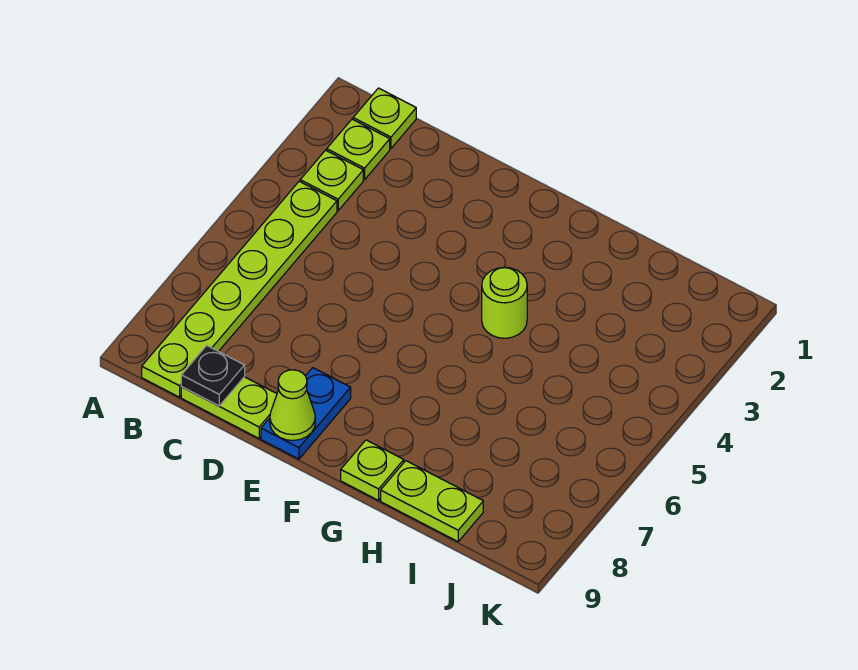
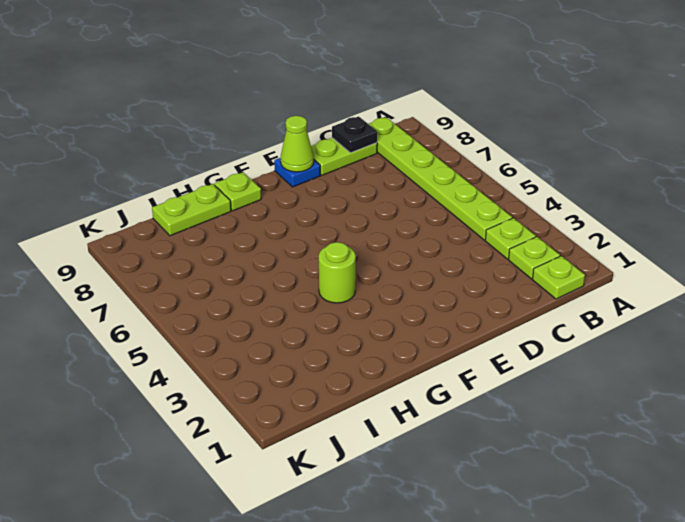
blue 1x2 plate [261,368,351,459] -> blue 1x1 plate [274,158,320,187]

